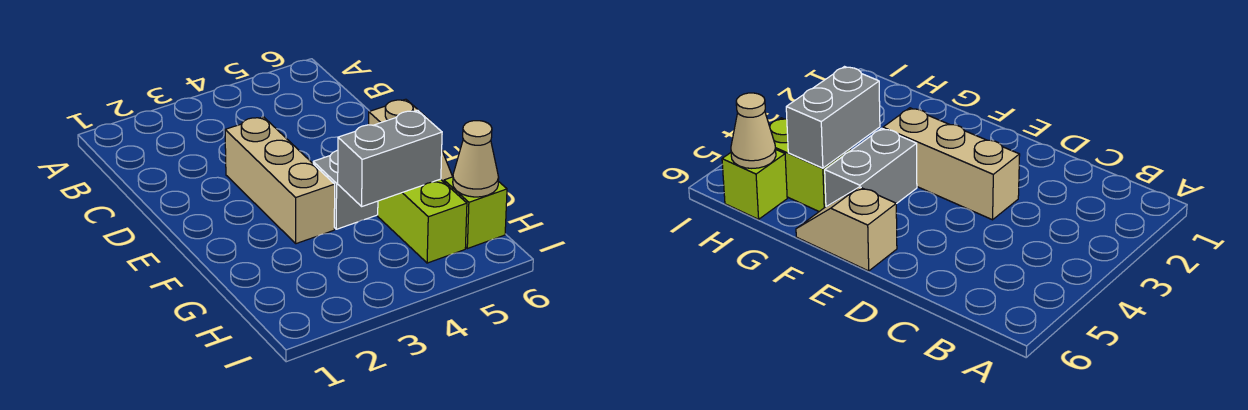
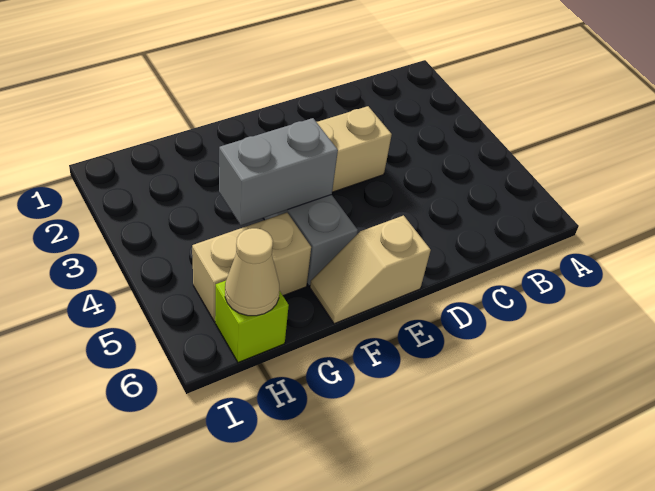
grey 1x2 brick [338,110,442,206] -> grey 1x2 brick turned to [219,118,338,225]
lime 1x2 brick [378,179,467,263] -> tan 1x2 brick [192,213,311,322]

